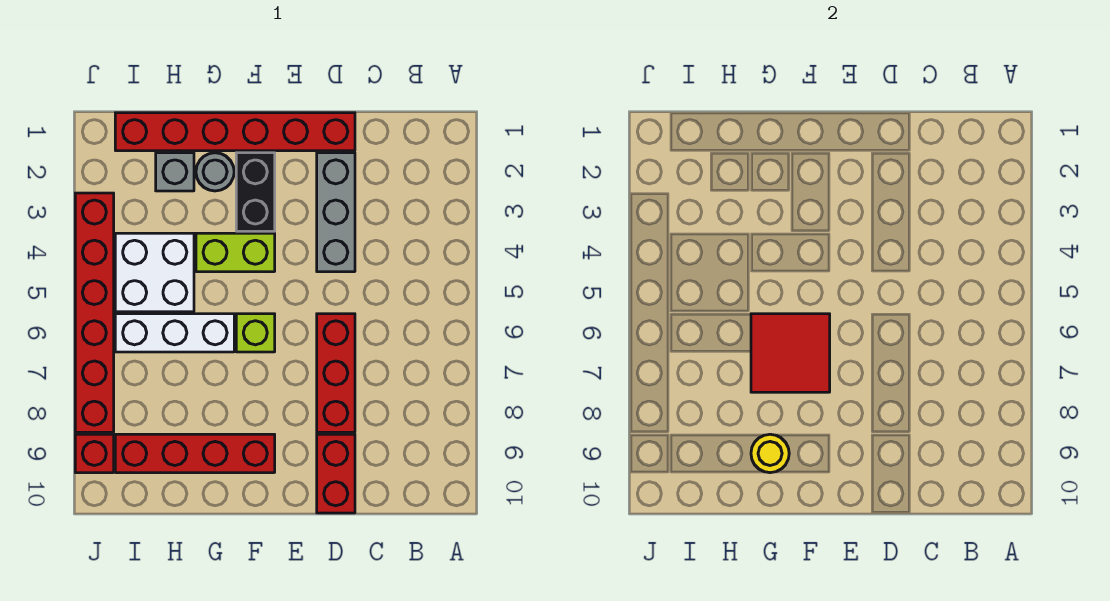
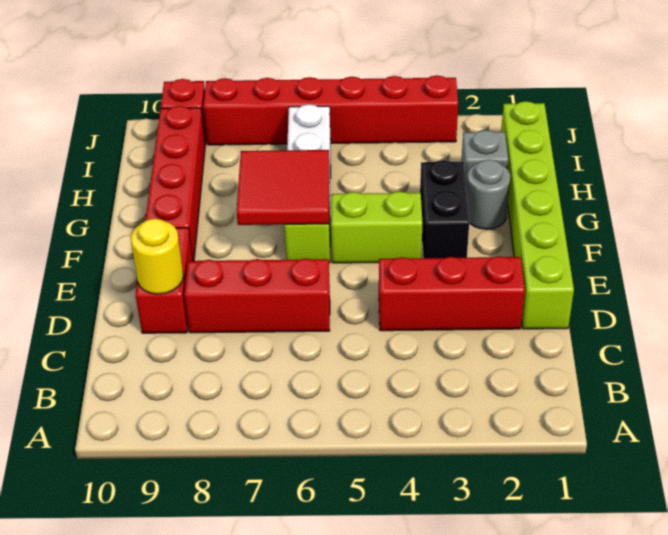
red 1x6 brick [115,113,355,151] -> lime 1x6 brick [501,101,574,329]
grey 1x3 brick [317,153,355,272] -> red 1x3 brick [379,256,525,331]
red 1x2 brick [317,434,355,513] -> red 1x2 brick turned to [135,228,193,333]
black 1x2 brick [236,153,275,231] -> black 1x2 brick turned to [420,160,469,258]
lime 1x2 brick [196,233,275,272] -> lime 1x2 brick turned to [331,191,423,263]
yellow 1x1 round brick [751,434,789,473] -> yellow 1x1 round brick moved to [131,218,183,294]
white 2x2 brick [115,233,194,312] -> none

